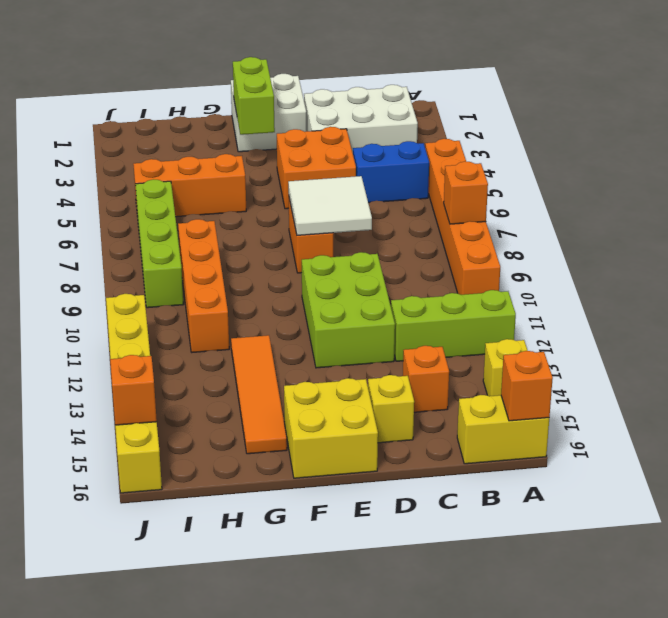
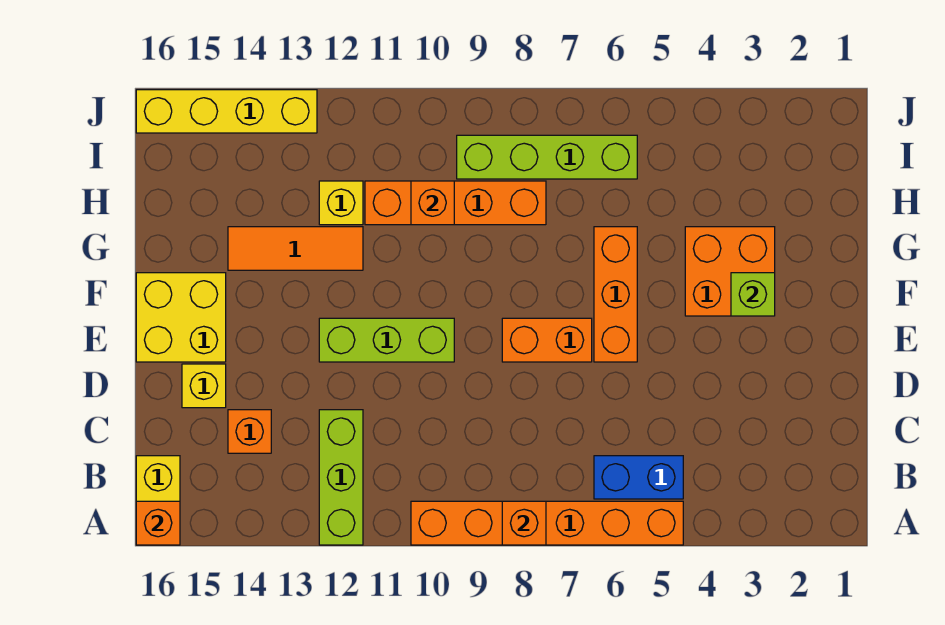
yellow 1x1 brick [483,339,528,396] -> yellow 1x1 brick moved to [319,181,363,225]
white 2x3 brick [304,85,418,153] -> none
blue 1x2 brick [353,141,429,203] -> blue 1x2 brick turned to [594,456,683,499]
orange 2x2 brick [277,127,356,209] -> orange 2x2 brick moved to [685,227,775,316]
white 2x2 tile [288,176,372,235] -> none
lime 2x3 brick [302,252,395,368] -> lime 1x3 brick [319,318,454,362]
white 2x2 brick [231,74,306,152] -> none
lime 1x2 brick [233,57,275,135] -> lime 1x1 brick [731,273,775,316]
orange 1x3 brick [133,154,246,217] -> orange 1x3 brick moved to [594,227,637,362]
orange 1x4 tile [231,335,287,454] -> orange 1x3 tile [228,227,363,270]
yellow 1x6 brick [106,294,162,493] -> yellow 1x4 brick [136,90,317,133]
orange 1x1 brick [110,355,157,425] -> orange 1x1 brick moved to [411,181,454,225]

